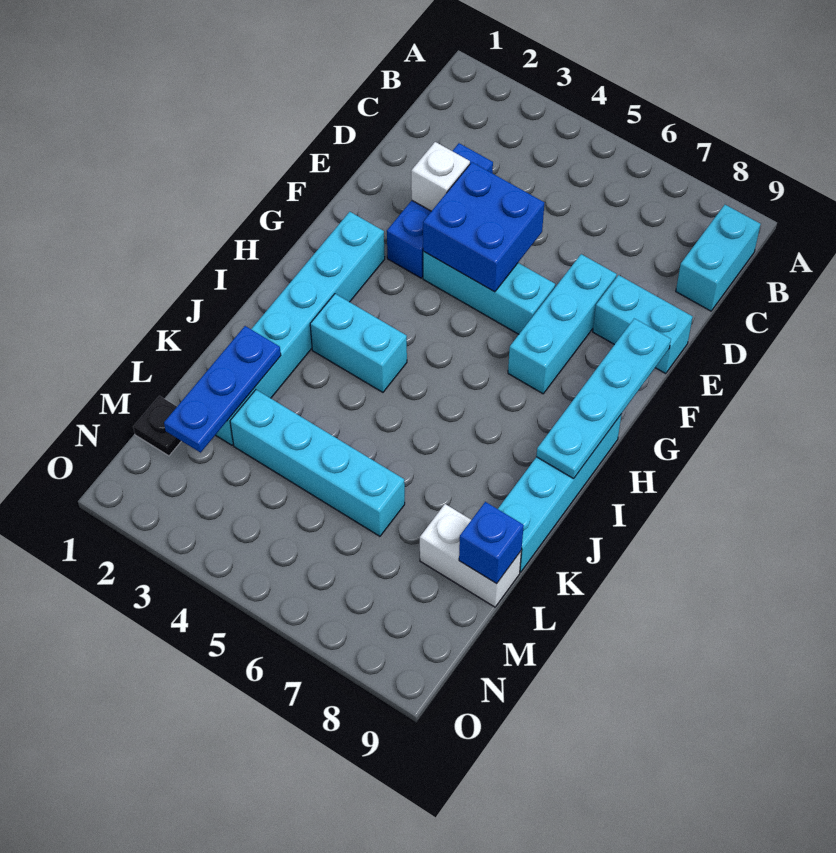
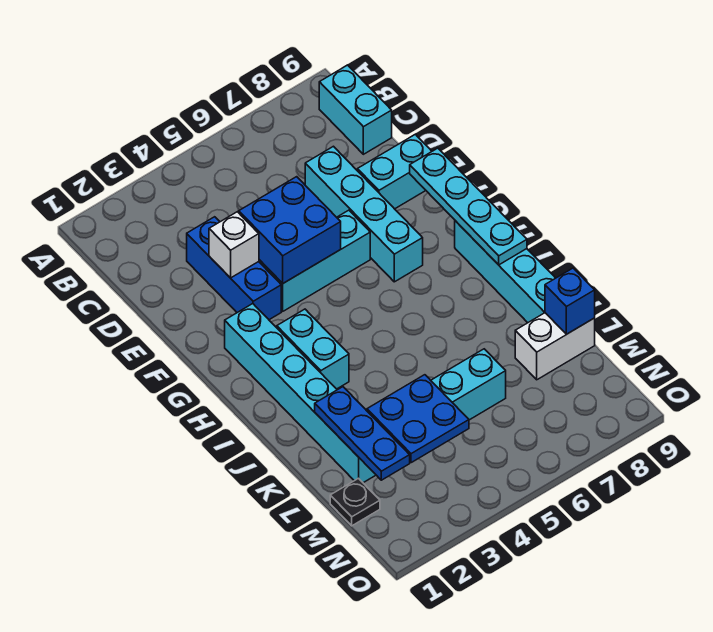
cyan 1x3 brick [508,254,617,394] -> cyan 1x4 brick [305,146,423,282]
cyan 1x2 brick [310,294,407,392] -> cyan 1x2 brick turned to [277,309,349,389]
none -> blue 2x2 plate [367,375,469,463]

